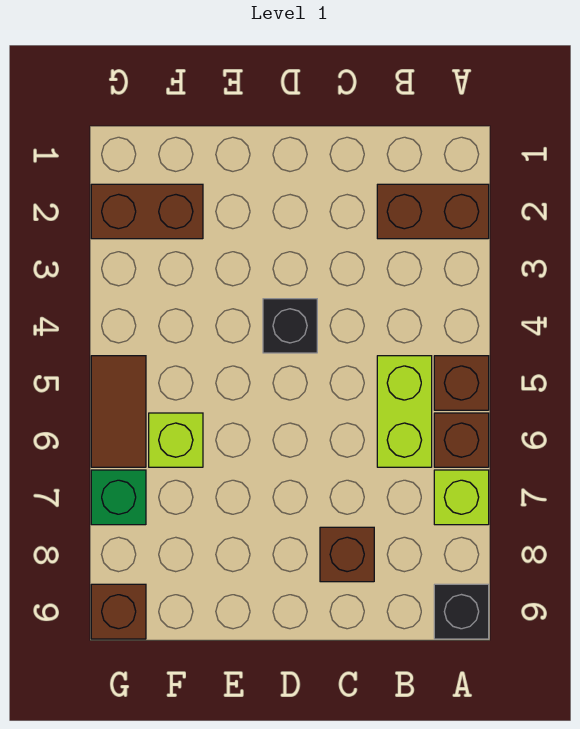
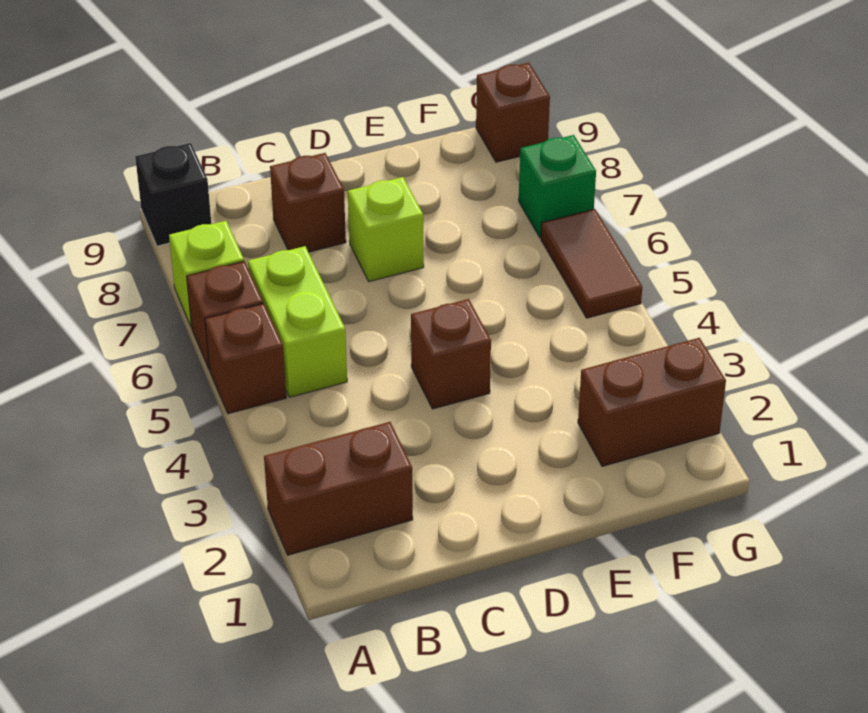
black 1x1 brick [263,299,317,353] -> brown 1x1 brick [411,299,491,409]
lime 1x1 brick [149,413,203,467] -> lime 1x1 brick moved to [348,177,424,282]

